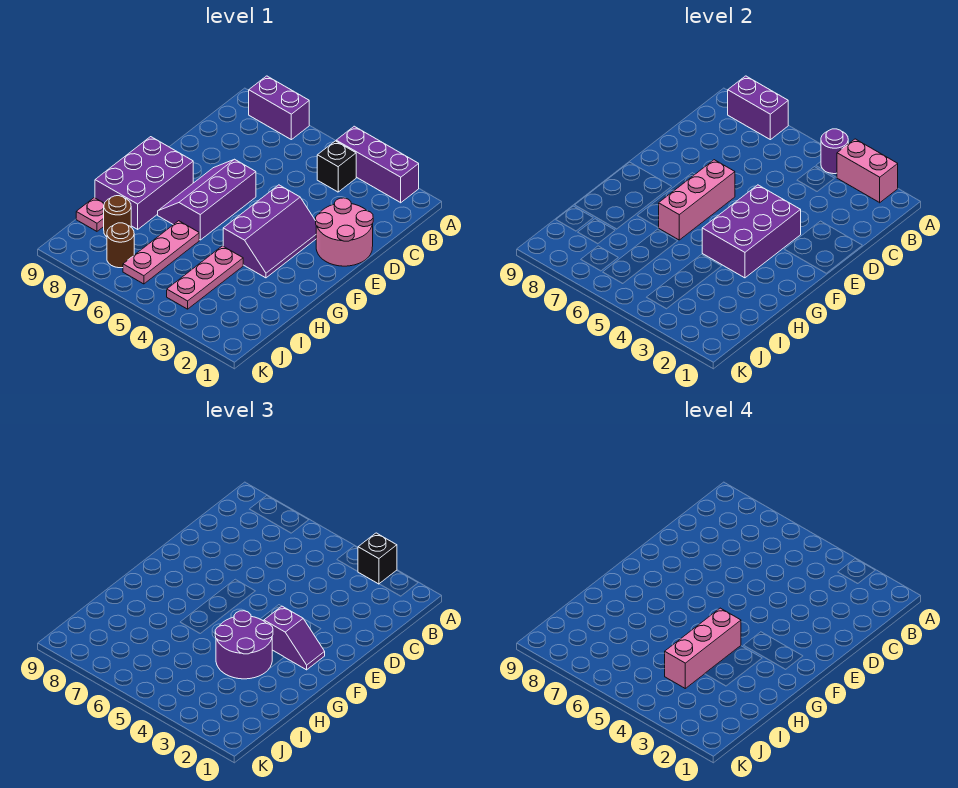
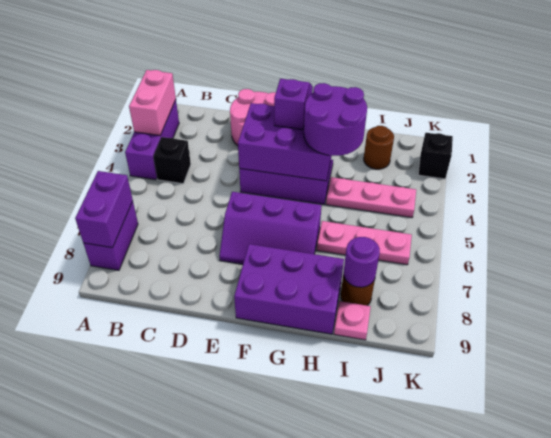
black 1x1 brick [358,533,397,584] -> black 1x1 brick moved to [418,133,453,179]
purple 1x1 round brick [821,129,848,174] -> purple 1x1 round brick moved to [344,237,380,287]
pink 1x3 brick [659,160,735,240] -> none
pink 1x3 brick [665,608,741,688] -> none
brown 1x1 round brick [107,223,134,268] -> brown 1x1 round brick moved to [364,126,394,169]

